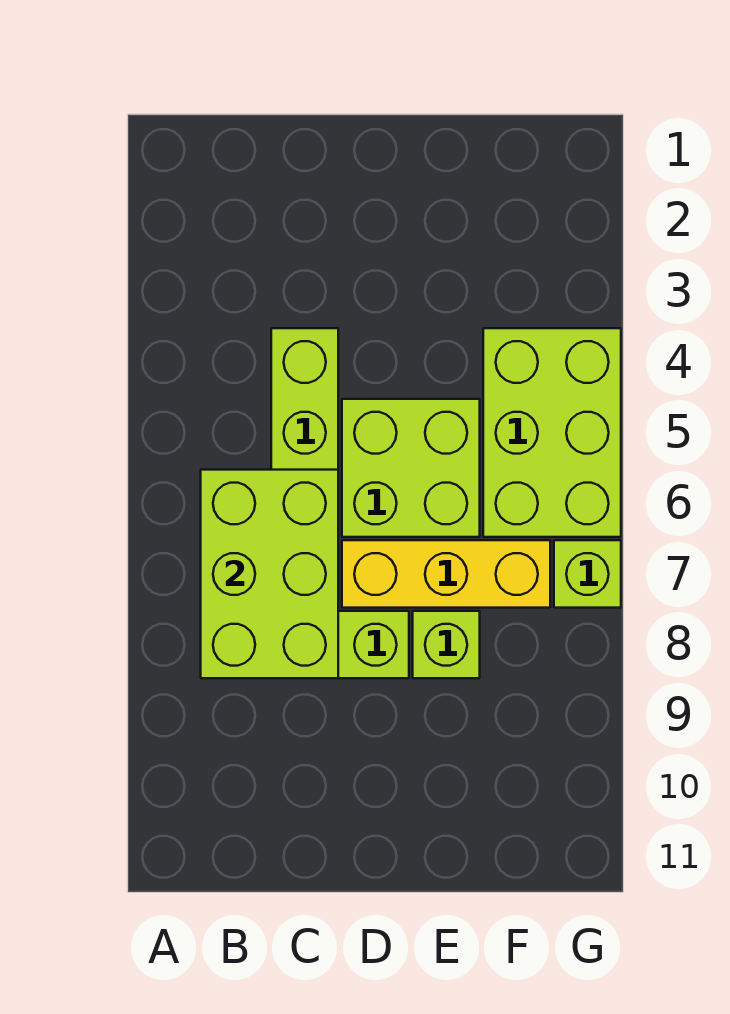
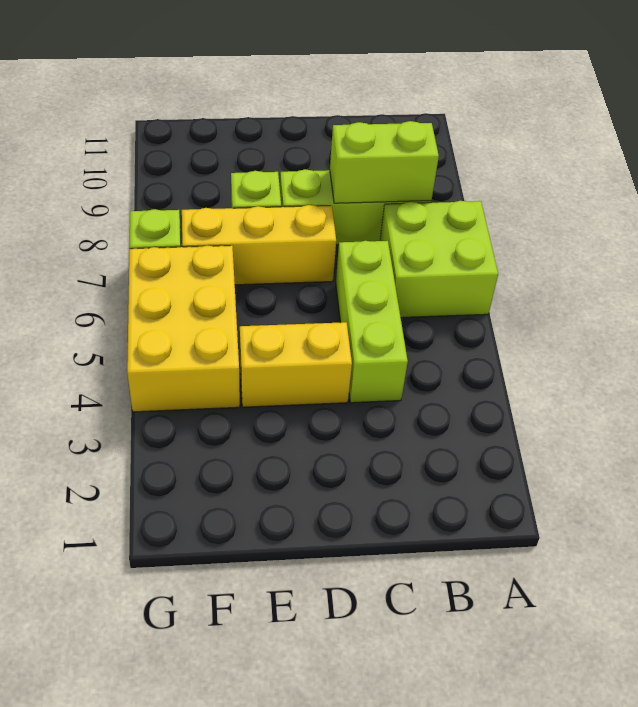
lime 2x3 brick [201,470,338,678] -> lime 1x2 brick [330,121,439,203]
none -> yellow 1x2 brick [240,322,352,407]
lime 2x2 brick [342,399,480,537] -> lime 2x2 brick moved to [380,201,498,318]
lime 2x3 brick [483,328,621,537] -> yellow 2x3 brick [127,246,240,412]

